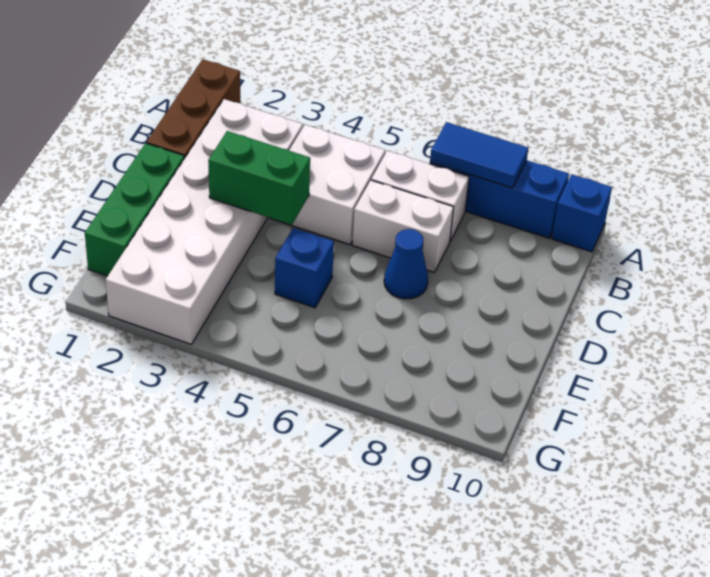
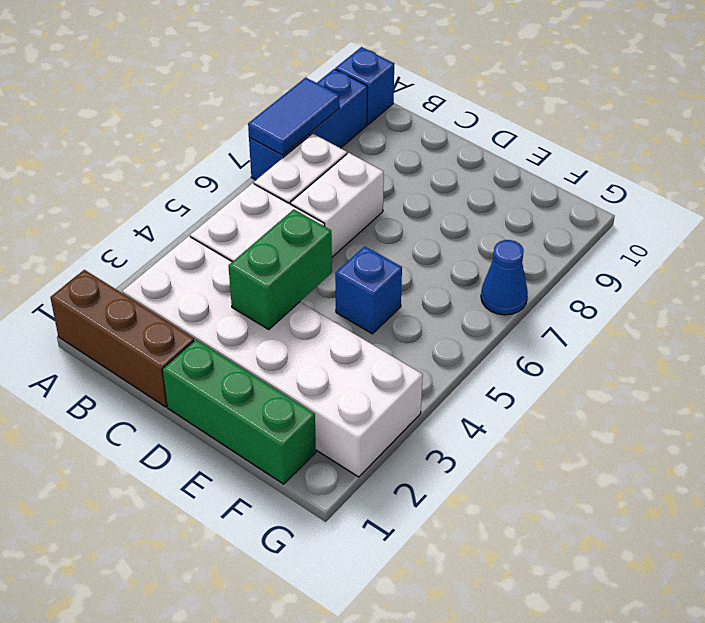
blue 1x1 cone [384,229,428,299] -> blue 1x1 cone moved to [481,240,528,315]

